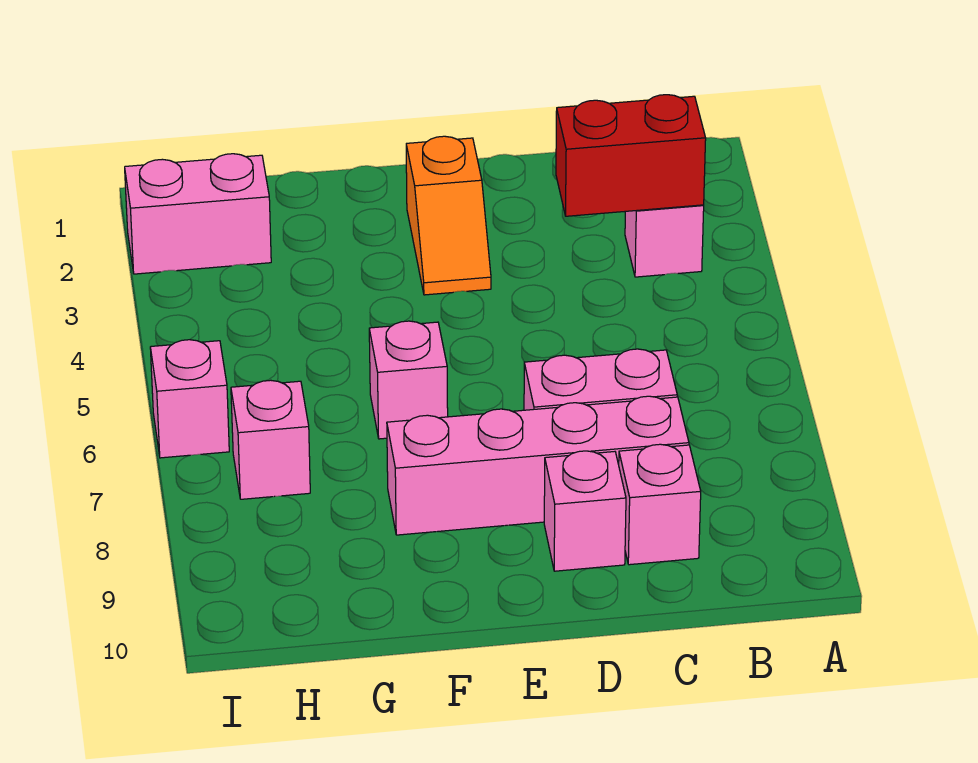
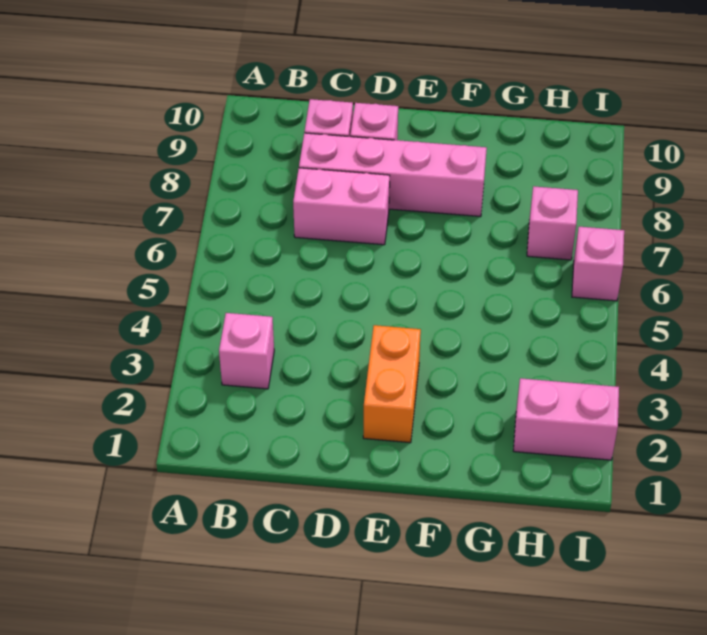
red 1x2 brick [556,95,706,216] -> none
orange 1x2 slope [406,136,491,295] -> orange 1x2 brick [363,325,421,443]
pink 1x1 brick [369,321,448,439] -> none

